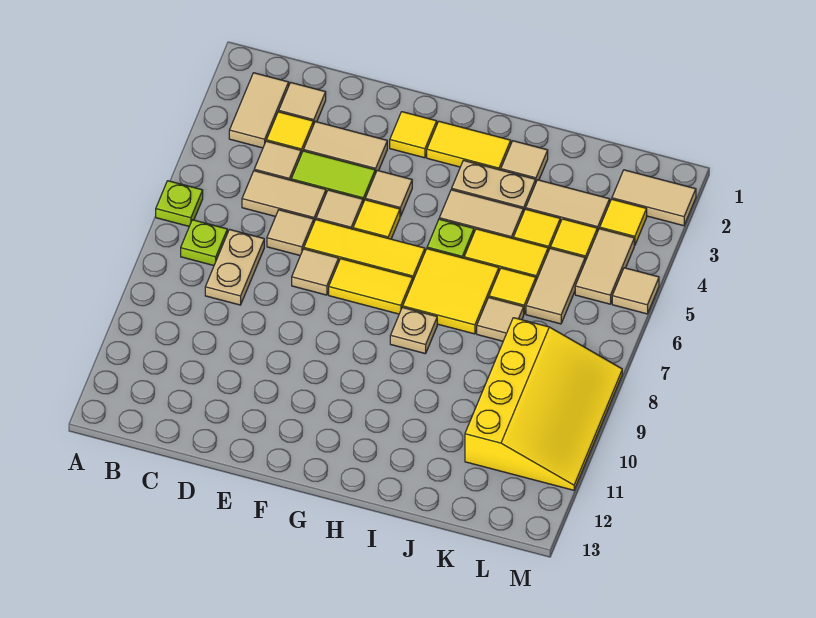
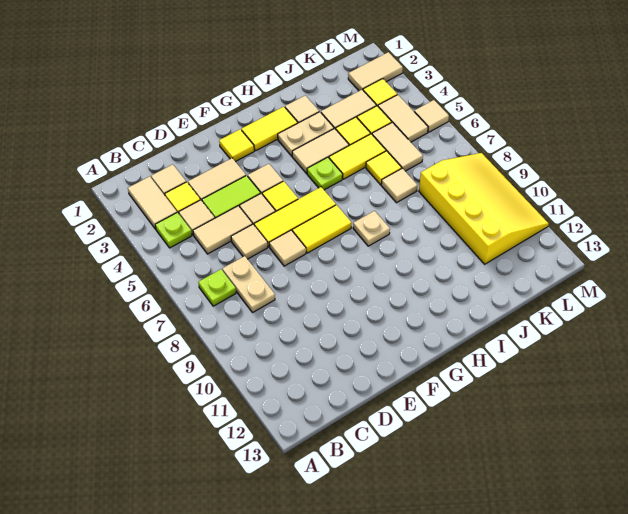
lime 1x1 plate [156,181,203,226] -> lime 1x1 plate moved to [155,213,192,248]
yellow 2x2 tile [403,249,499,334] -> none

